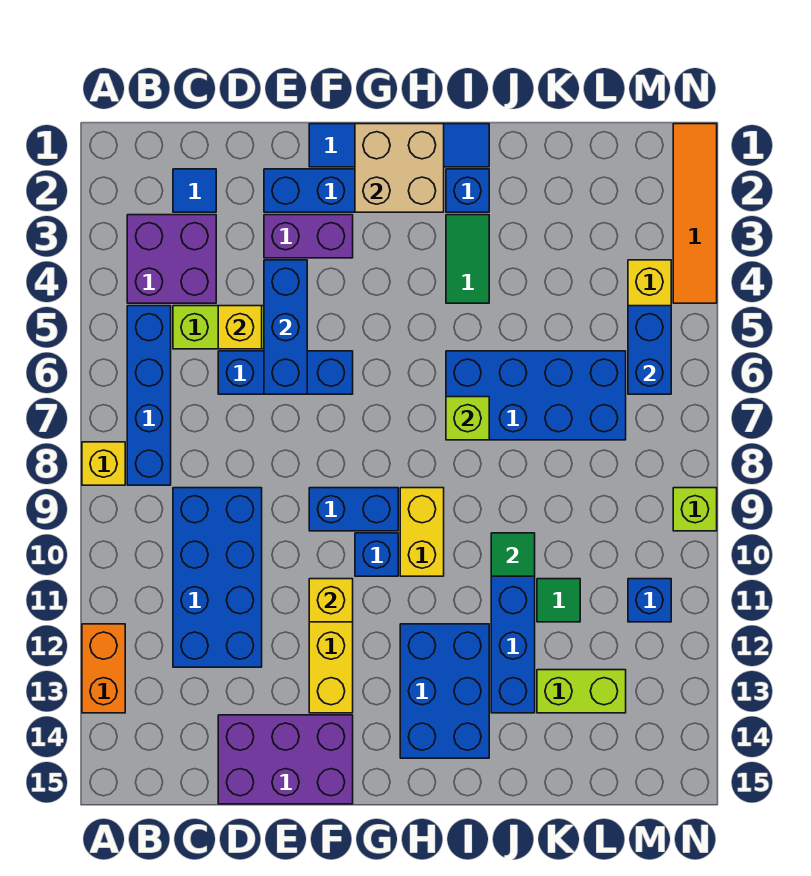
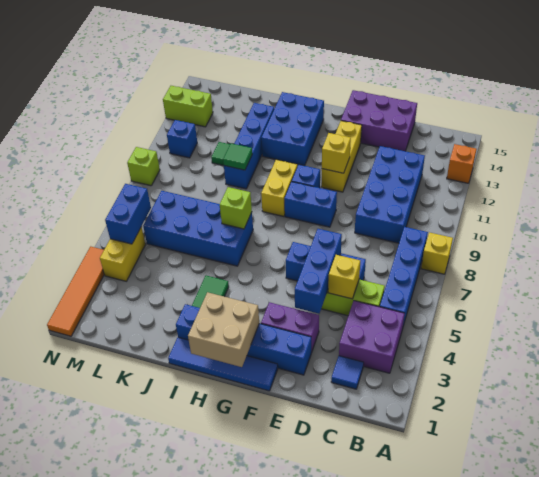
orange 1x2 brick [82,624,125,713] -> orange 1x1 brick [447,144,477,183]
lime 1x2 brick [537,670,626,713] -> lime 1x2 brick moved to [163,86,213,127]

